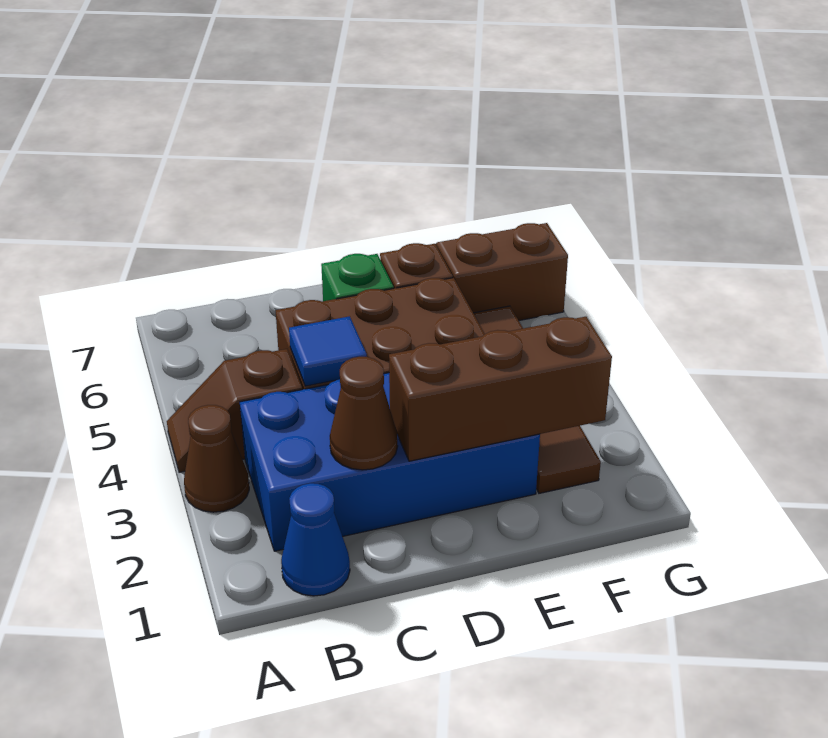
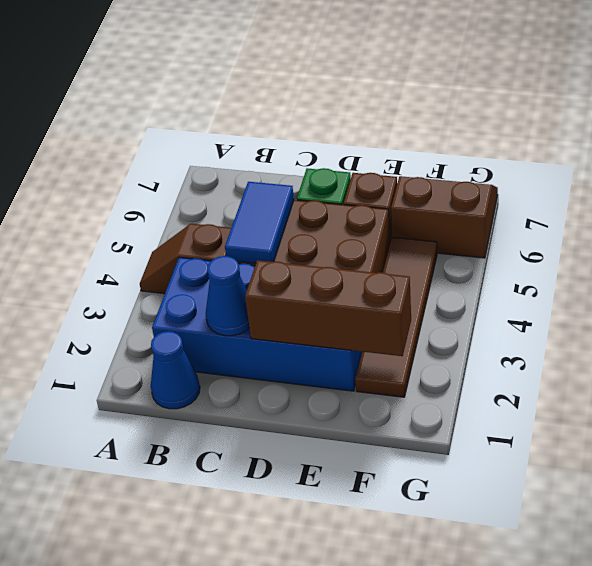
brown 1x1 cone [184,405,249,512] -> none
brown 1x1 cone [330,357,398,470] -> blue 1x1 cone [206,256,250,336]
blue 1x1 tile [289,316,367,386] -> blue 1x2 tile [225,182,294,263]

